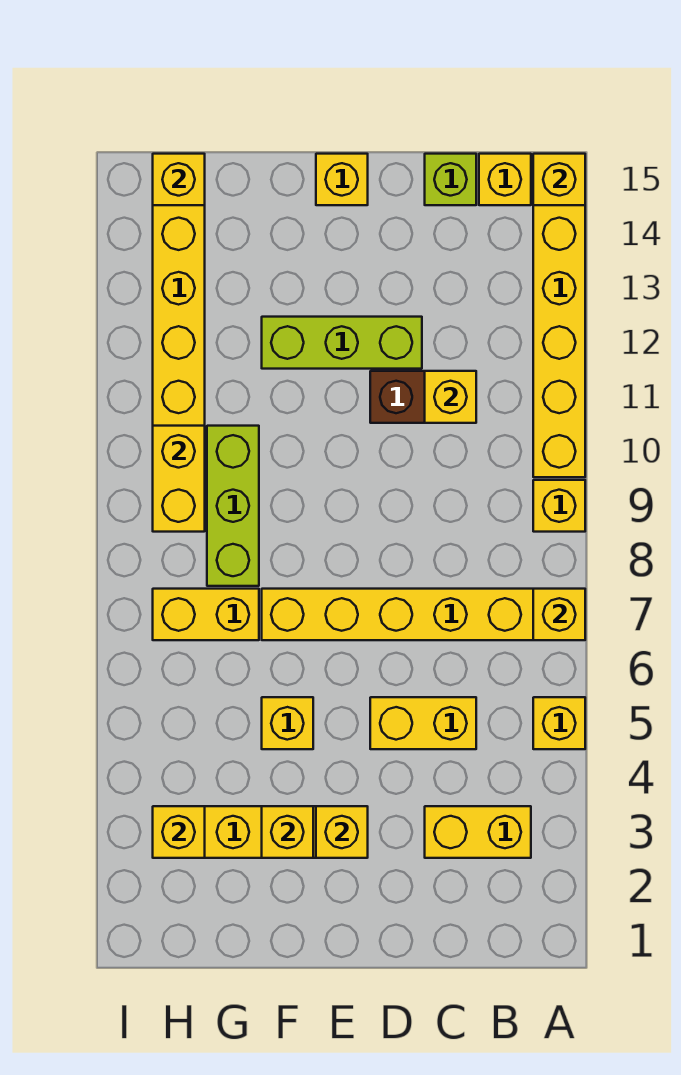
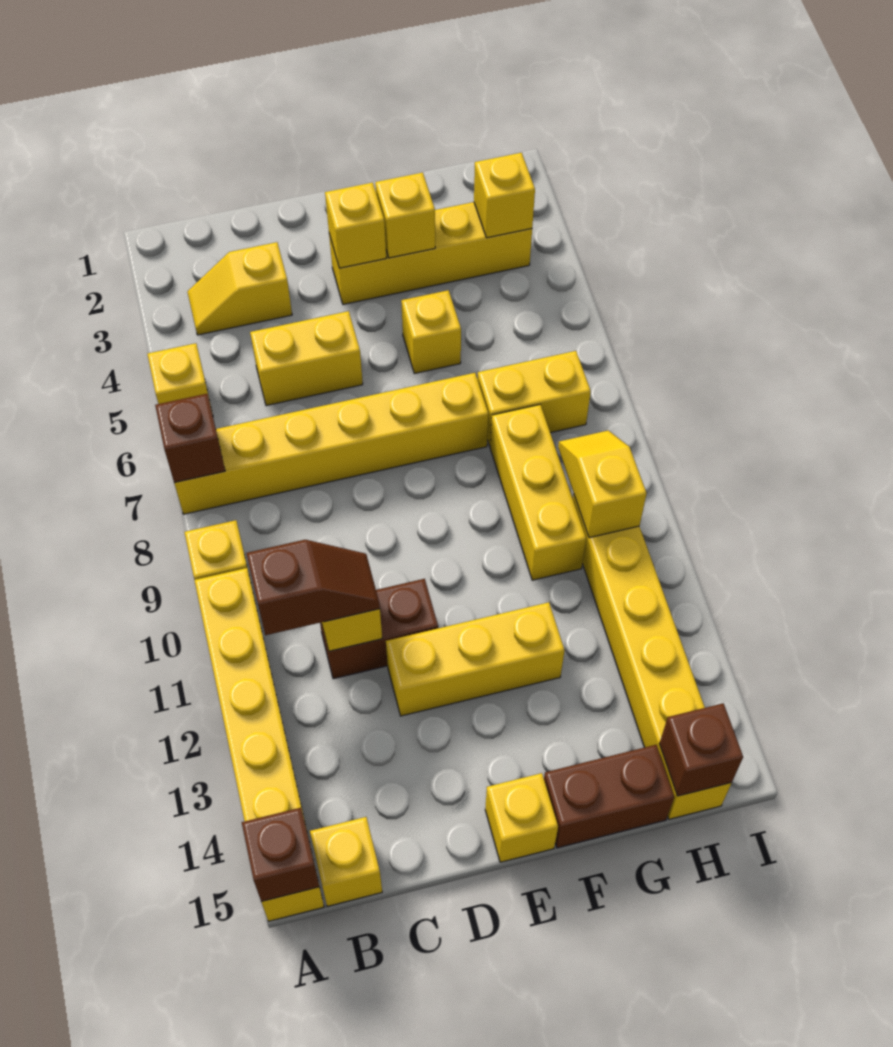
yellow 1x1 brick [533,589,585,640] -> brown 1x1 brick [155,394,225,483]
yellow 1x1 brick [533,154,585,205] -> brown 1x1 brick [242,808,319,902]
yellow 1x2 brick [425,806,531,858] -> yellow 1x2 slope [187,242,292,335]
none -> brown 1x2 slope [246,540,380,635]
lime 1x1 brick [425,154,476,205] -> none
lime 1x3 brick [262,317,422,369] -> yellow 1x3 brick [386,602,565,716]
none -> brown 1x2 brick [544,745,674,848]
lime 1x3 brick [207,426,259,586] -> yellow 1x3 brick [490,405,586,580]
yellow 1x2 brick [153,426,205,532] -> yellow 1x2 slope [558,430,647,538]
yellow 1x1 brick [153,154,205,205] -> brown 1x1 brick [659,703,743,796]

